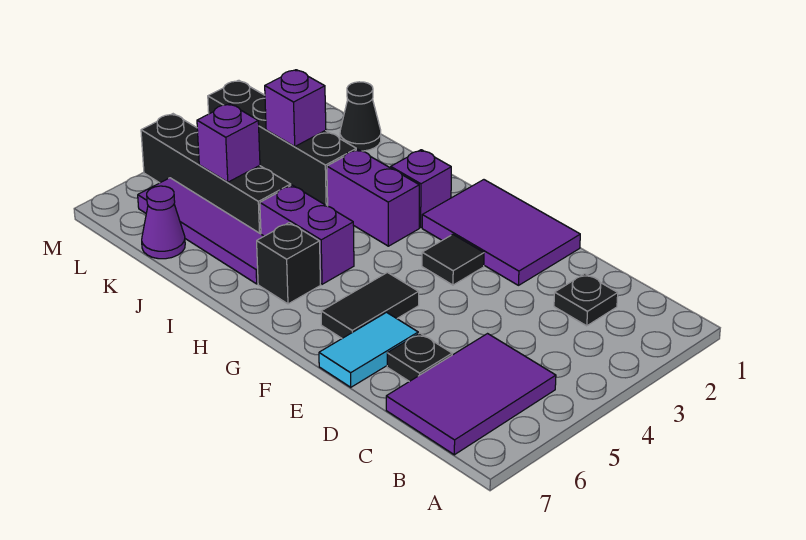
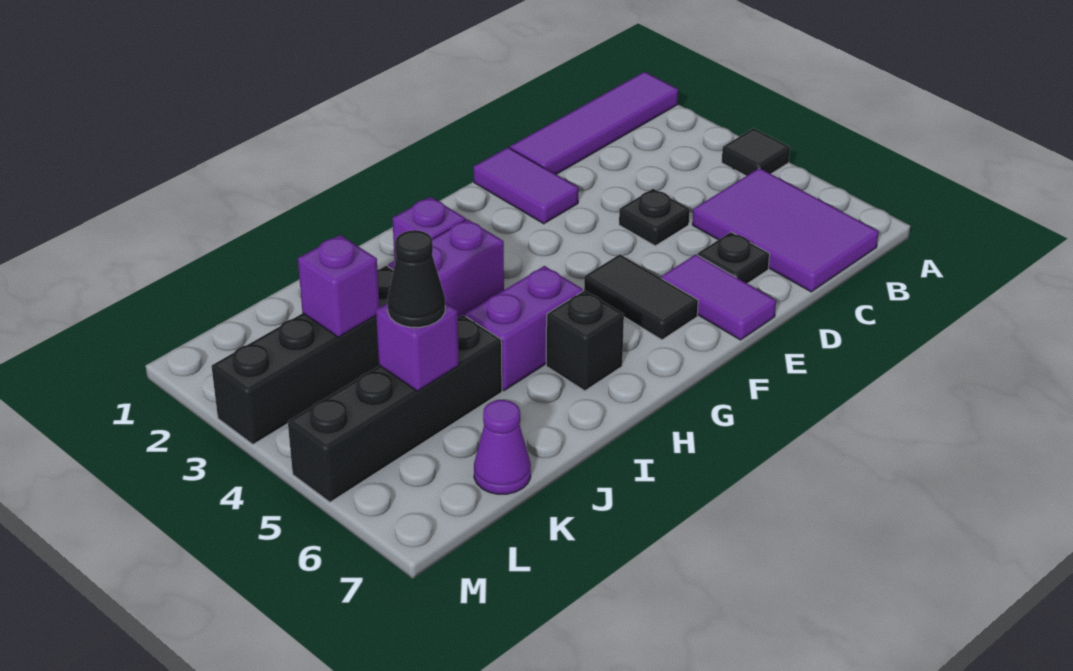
black 1x1 plate [554,274,618,326] -> black 1x1 plate moved to [619,189,690,246]
purple 2x3 tile [422,180,580,285] -> purple 1x2 tile [474,147,578,224]
cyan 1x2 tile [319,312,418,387] -> purple 1x2 tile [661,255,776,340]
black 1x1 tile [422,235,484,285] -> black 1x1 tile moved to [722,128,790,176]
purple 1x4 tile [138,178,264,284] -> purple 1x4 tile moved to [510,72,678,174]
black 1x1 cone [340,82,381,151] -> black 1x1 cone moved to [387,230,445,327]

